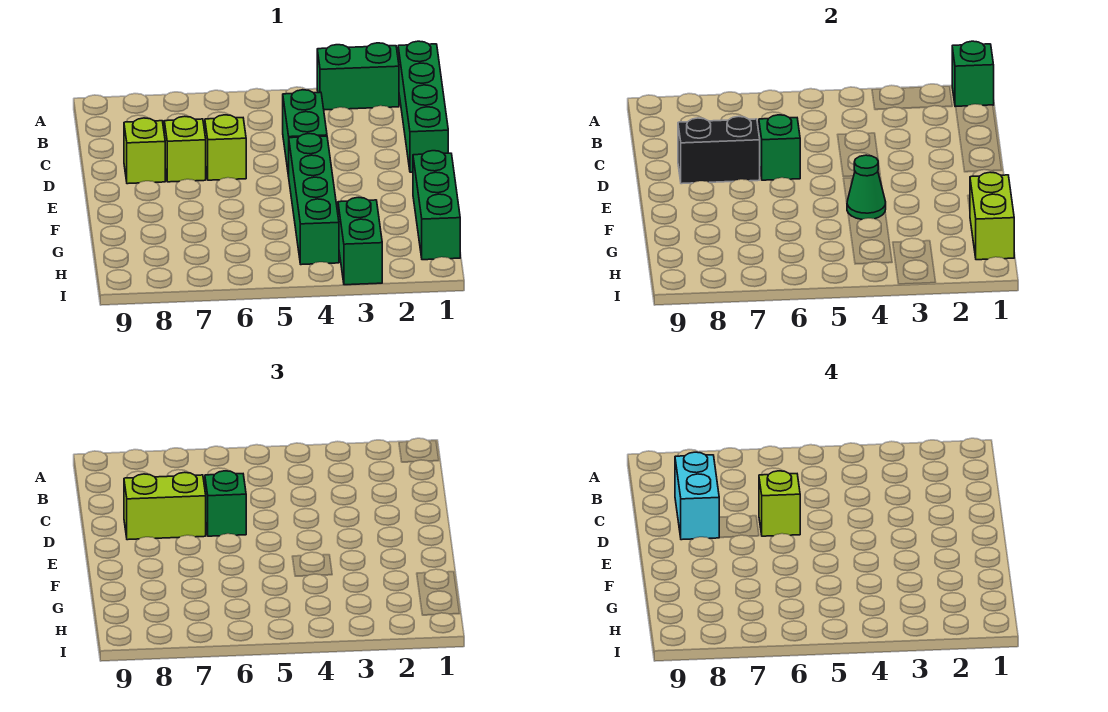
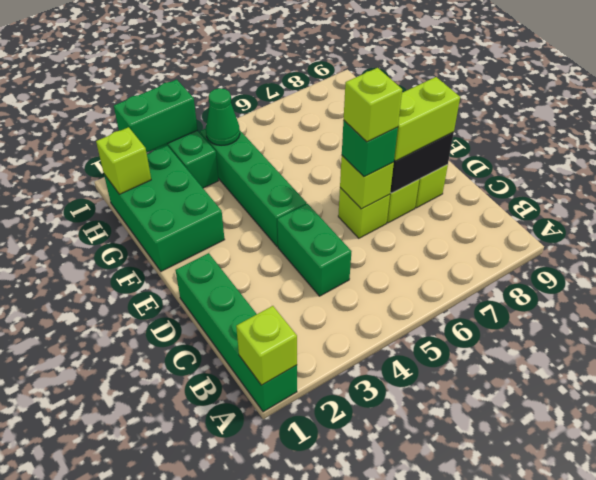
green 1x1 brick [952,41,994,107] -> lime 1x1 brick [236,306,297,385]
green 1x2 brick [317,43,399,110] -> green 1x2 brick moved to [114,80,198,153]
cyan 1x2 brick [675,452,720,540] -> none
green 1x1 brick [759,115,800,180] -> lime 1x1 brick [340,156,394,209]
green 1x3 brick [413,151,460,260] -> green 2x3 brick [104,146,225,271]
green 1x1 cone [847,155,886,219] -> green 1x1 cone moved to [206,88,240,145]
lime 1x2 brick [970,172,1014,260] -> lime 1x1 brick [96,127,151,194]

